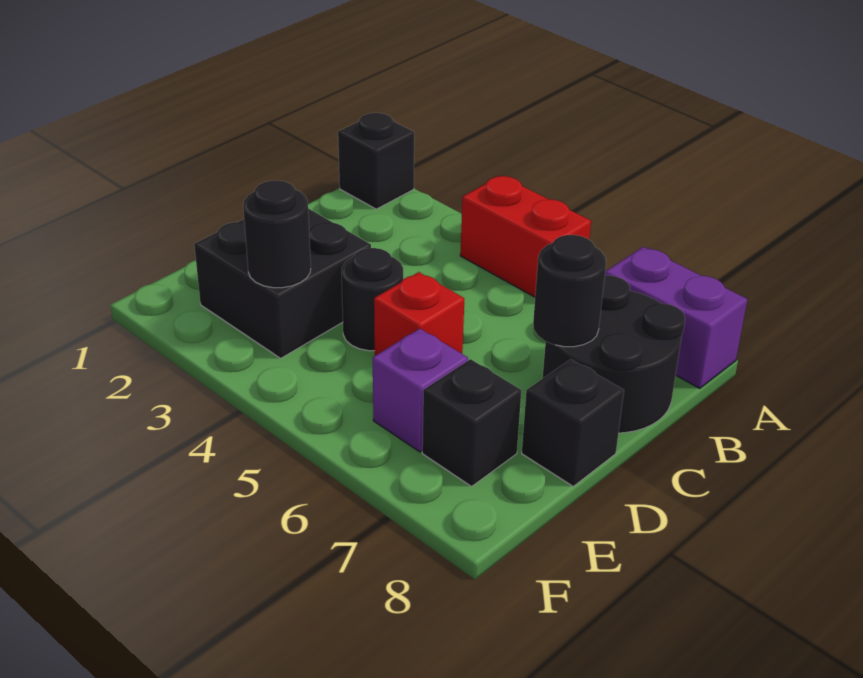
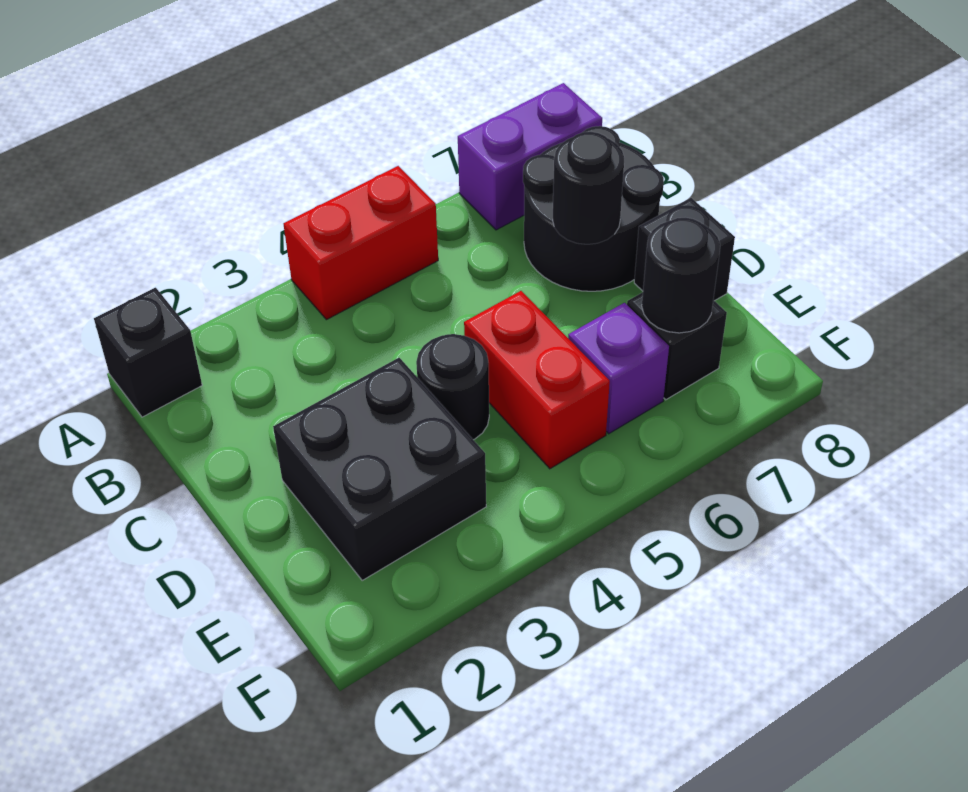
red 1x1 brick [374,272,464,356] -> red 1x2 brick [464,291,610,469]
black 1x1 round brick [243,181,311,288] -> black 1x1 round brick moved to [642,218,720,333]

